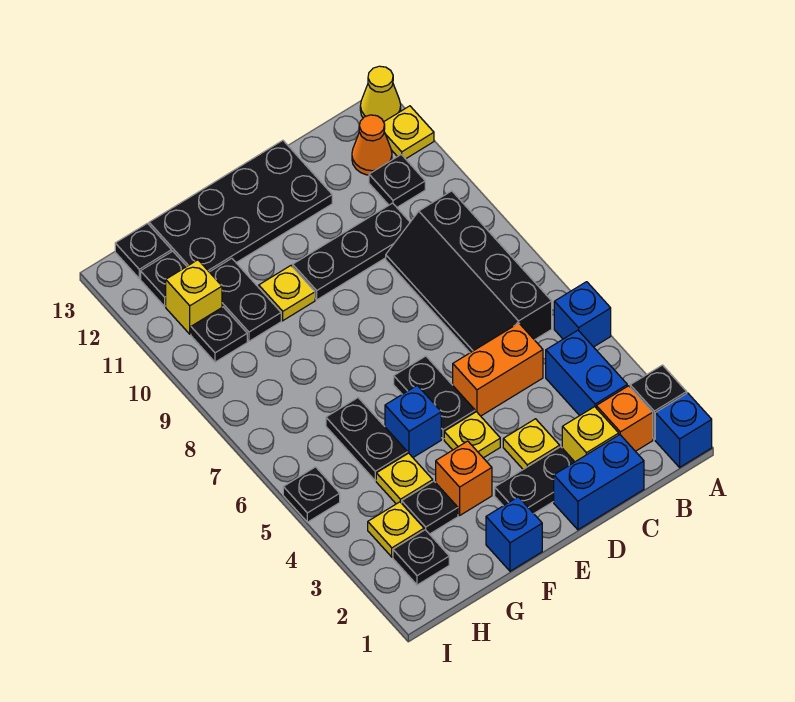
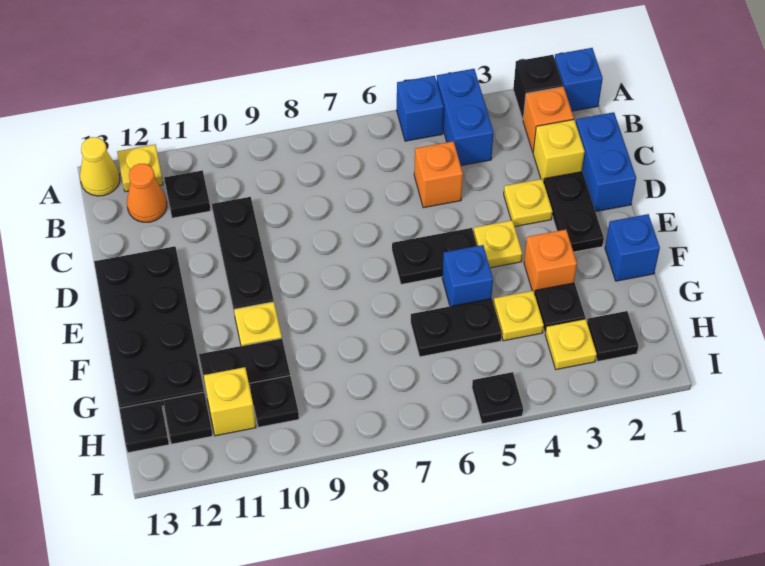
blue 1x2 brick [546,330,627,416] -> blue 1x2 brick turned to [437,69,494,166]
black 2x4 slope [386,191,552,353] -> none
orange 1x2 brick [453,323,543,416] -> orange 1x1 brick [414,141,463,208]

